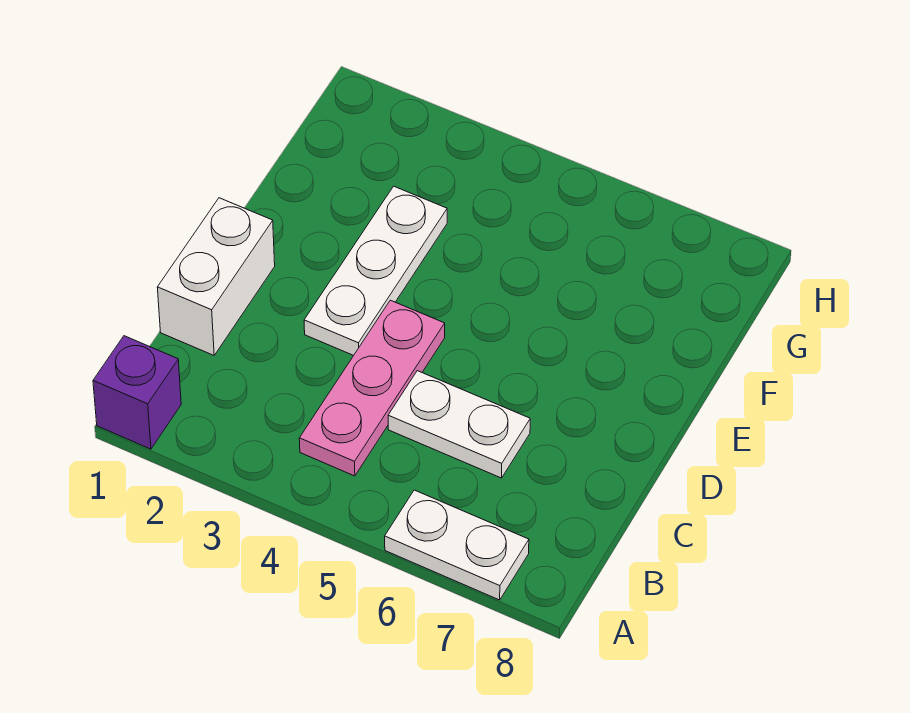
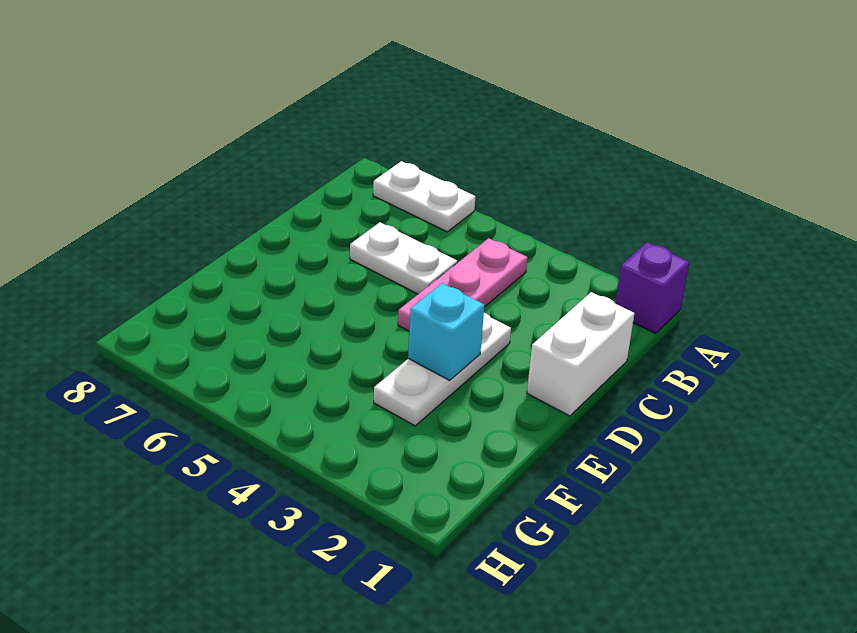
none -> cyan 1x1 brick [408,283,484,380]

